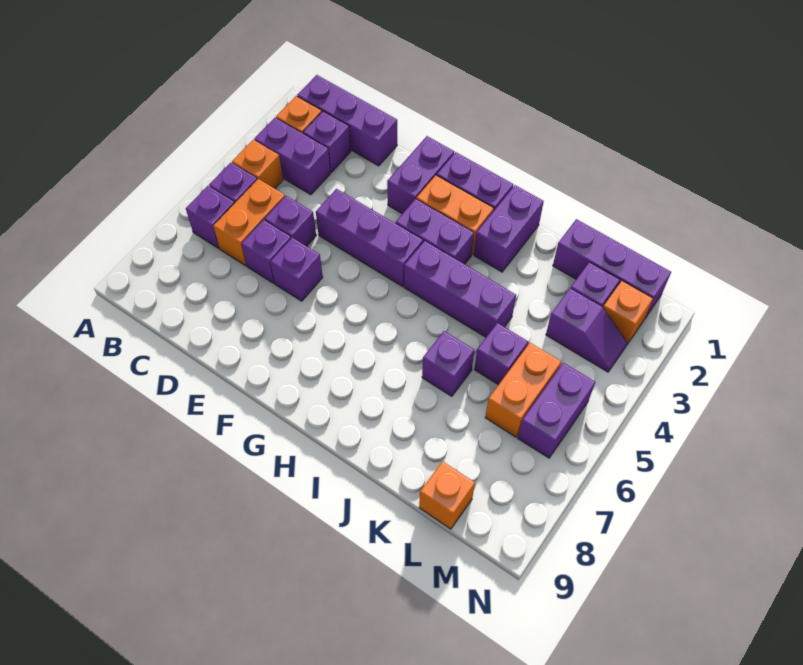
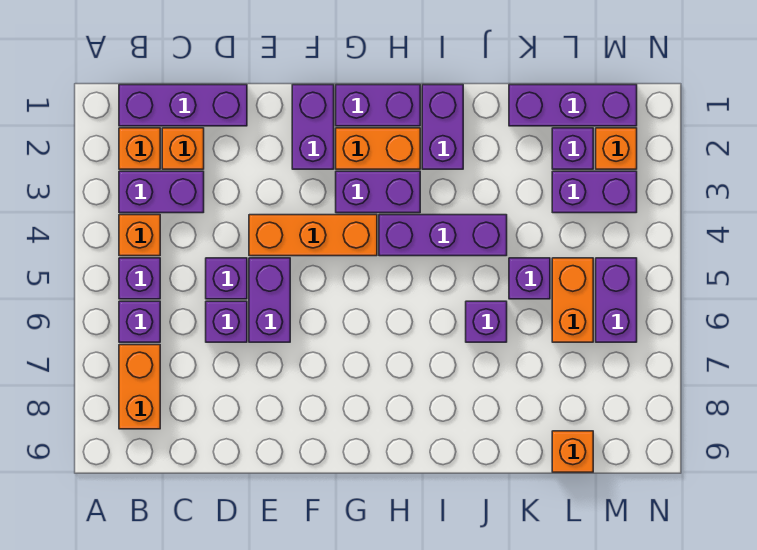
purple 1x1 brick [303,111,351,172] -> orange 1x1 brick [162,128,204,169]
orange 1x2 brick [213,179,285,266] -> orange 1x2 brick moved to [119,345,160,429]
purple 1x3 brick [316,189,423,286] -> orange 1x3 brick [249,215,377,256]
purple 1x1 brick [270,238,323,301] -> purple 1x2 brick [249,258,290,342]
purple 1x2 slope [546,288,627,372] -> purple 1x2 brick [552,171,637,213]

